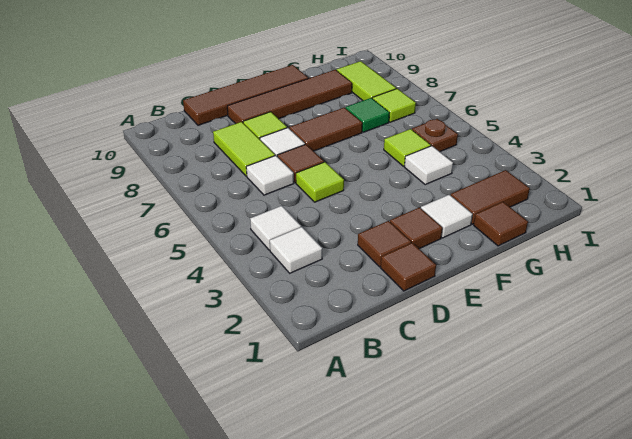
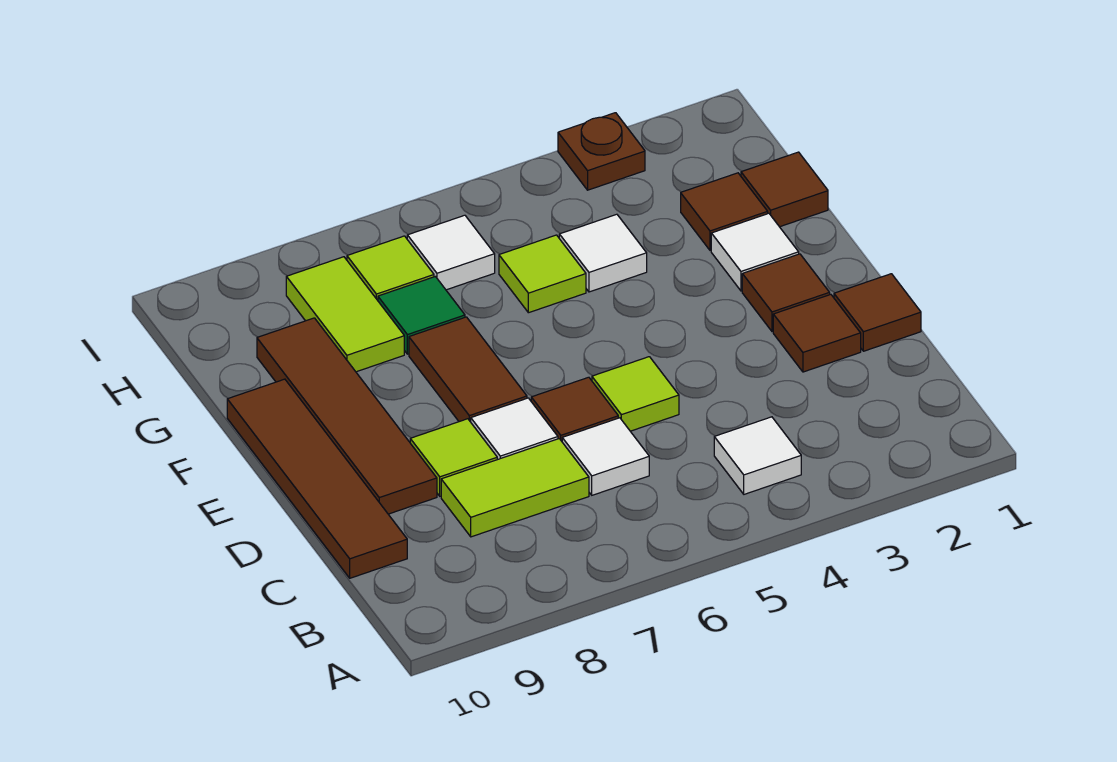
white 1x1 tile [270,227,322,273] -> white 1x1 tile moved to [407,215,495,290]
brown 1x2 tile [451,170,530,224] -> brown 1x1 tile [681,173,768,250]
brown 1x1 plate [412,119,458,152] -> brown 1x1 plate moved to [558,113,645,190]
lime 1x2 tile [337,61,396,101] -> lime 1x2 tile turned to [286,257,404,372]

